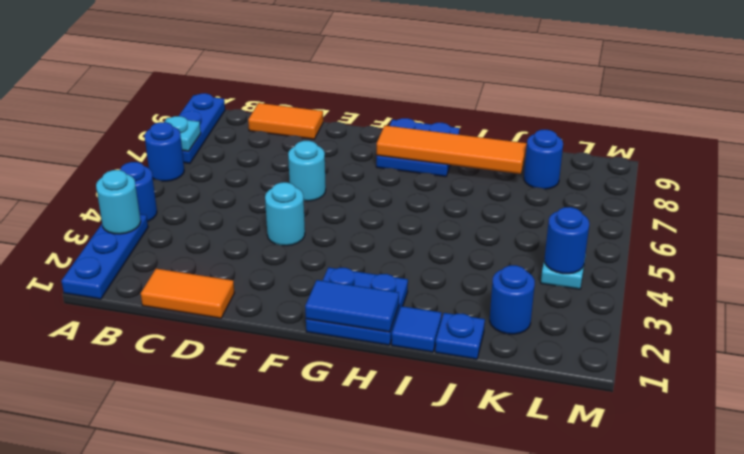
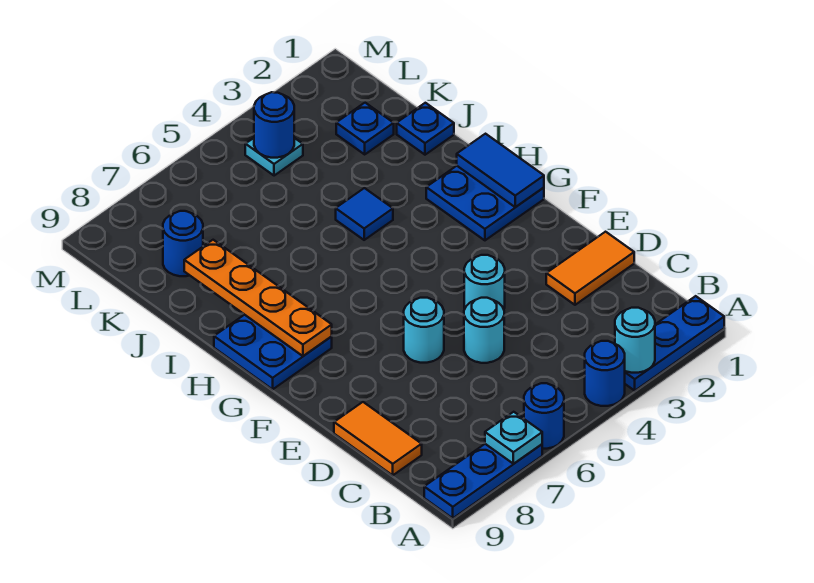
orange 1x2 tile [141,269,235,318] -> orange 1x2 tile turned to [546,232,634,305]
none -> cyan 1x1 round brick [464,298,504,363]
orange 1x4 tile [377,125,527,174] -> orange 1x4 plate [184,240,332,356]
blue 1x1 tile [392,306,442,352] -> blue 1x1 tile moved to [336,188,393,240]
blue 1x1 round brick [490,265,535,334] -> blue 1x1 plate [336,103,394,154]

